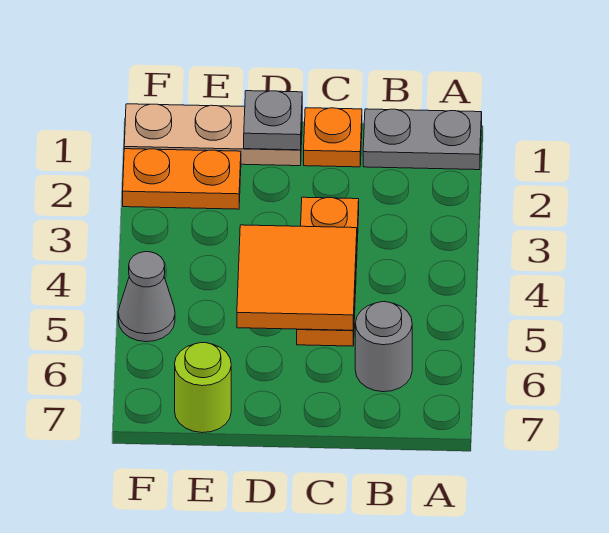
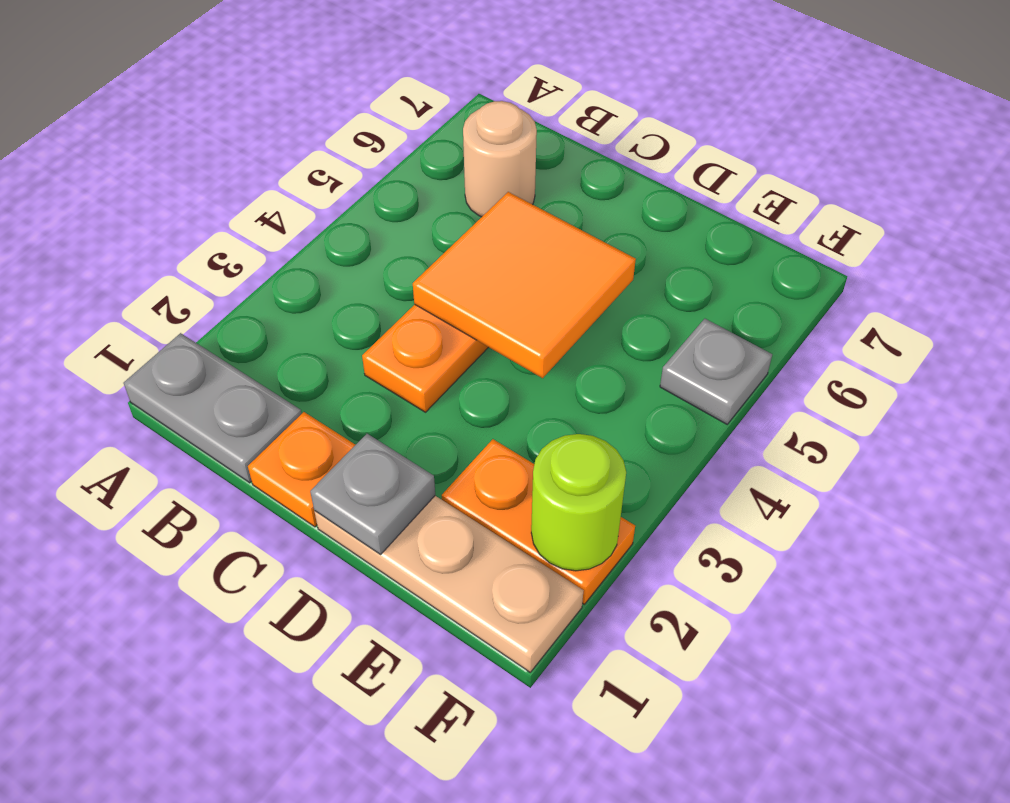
grey 1x1 round brick [355,302,412,392] -> tan 1x1 round brick [463,101,537,217]
lime 1x1 round brick [175,343,231,433] -> lime 1x1 round brick moved to [531,434,626,571]
grey 1x1 cone [118,252,175,342] -> grey 1x1 plate [660,319,772,424]

